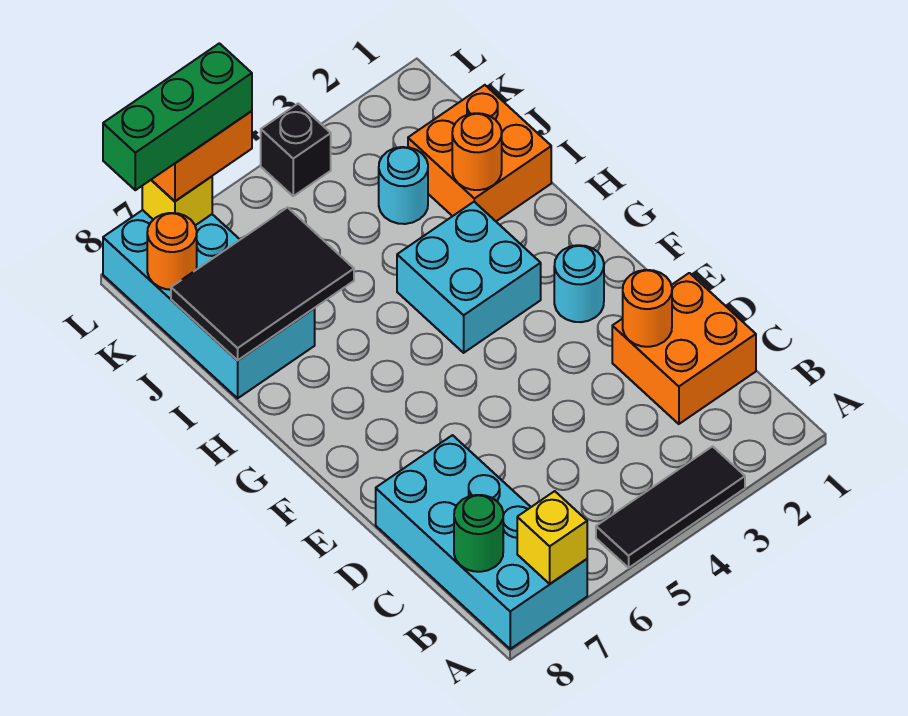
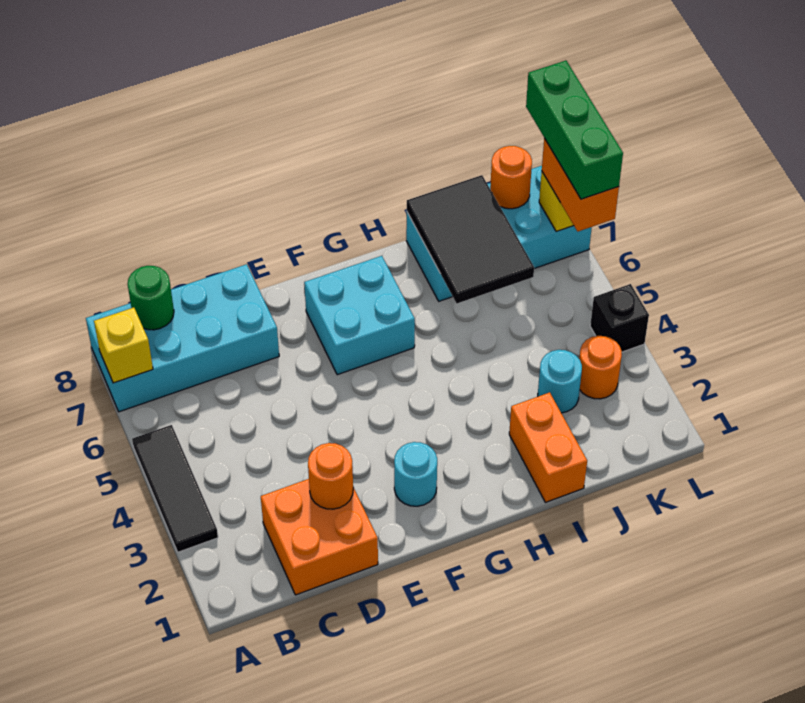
cyan 2x2 brick [397,202,541,353] -> cyan 2x2 brick moved to [304,256,415,375]
orange 2x2 brick [408,85,551,221] -> orange 1x2 brick [509,392,587,502]
orange 1x1 round brick [452,113,502,190] -> orange 1x1 round brick moved to [579,336,622,399]

